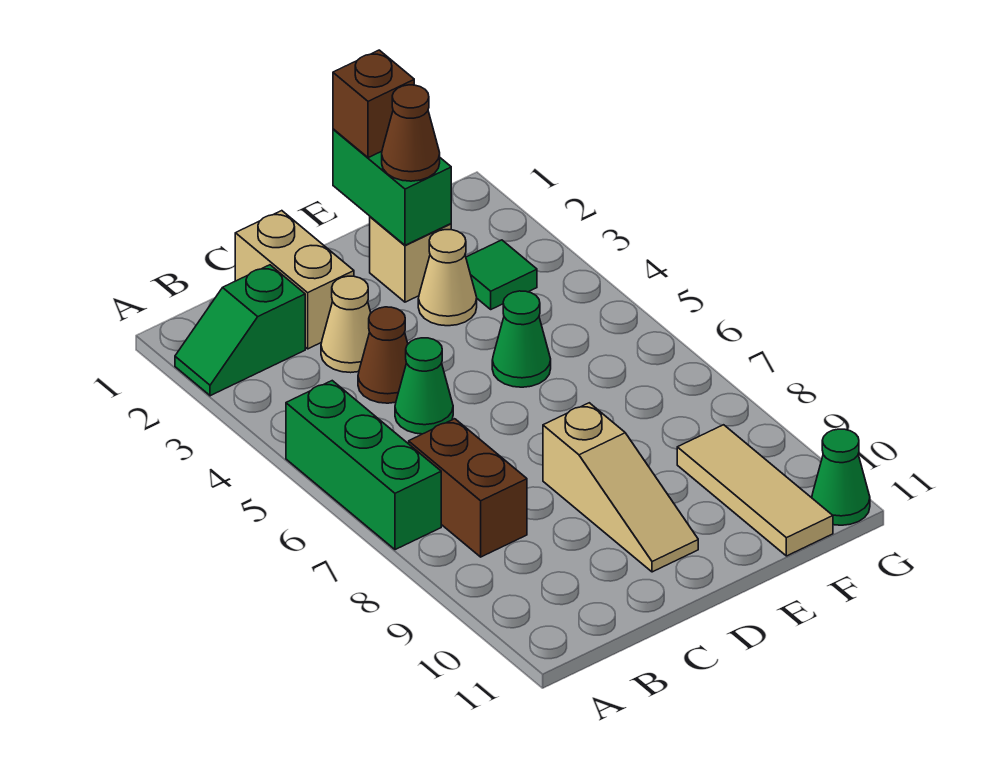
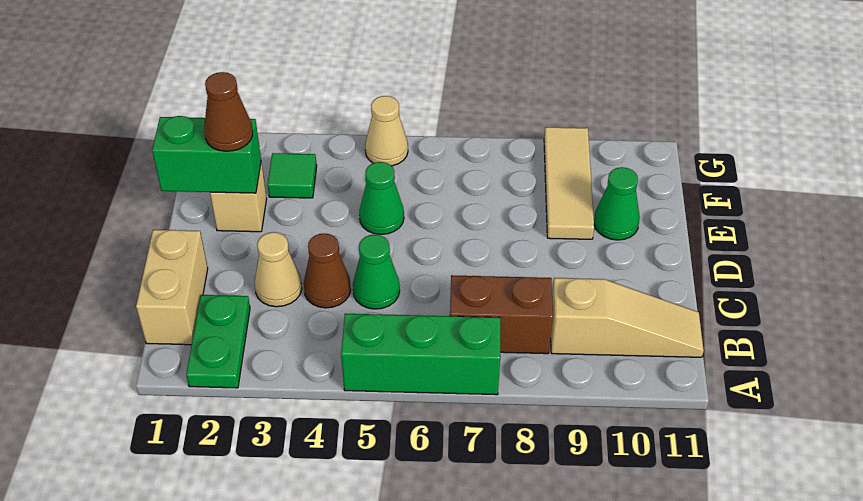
green 1x2 slope [175,265,305,396] -> green 1x2 plate [186,295,250,388]
tan 1x2 brick [235,211,354,349] -> tan 1x2 brick turned to [136,230,208,345]
tan 1x3 slope [543,403,698,572] -> tan 1x3 slope moved to [551,278,704,357]
brown 1x1 brick [333,50,414,158] -> none
tan 1x1 cone [418,230,477,326] -> tan 1x1 cone moved to [365,96,408,166]
tan 1x3 tile [677,425,833,556] -> tan 1x3 tile turned to [544,127,594,239]
green 1x1 cone [812,429,870,525] -> green 1x1 cone moved to [594,167,640,240]

